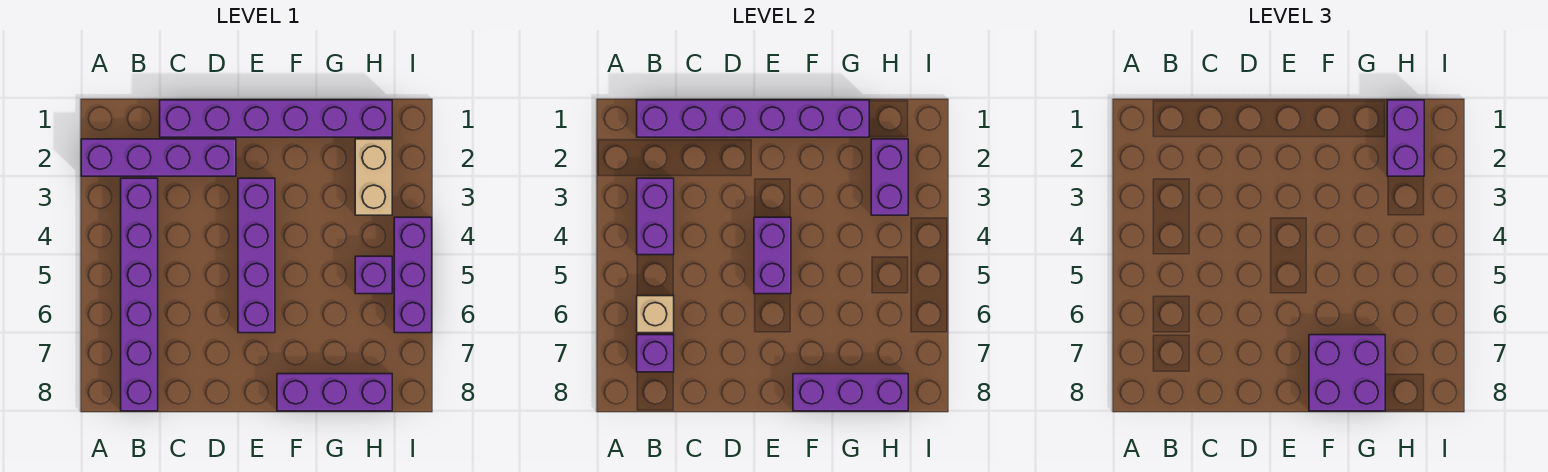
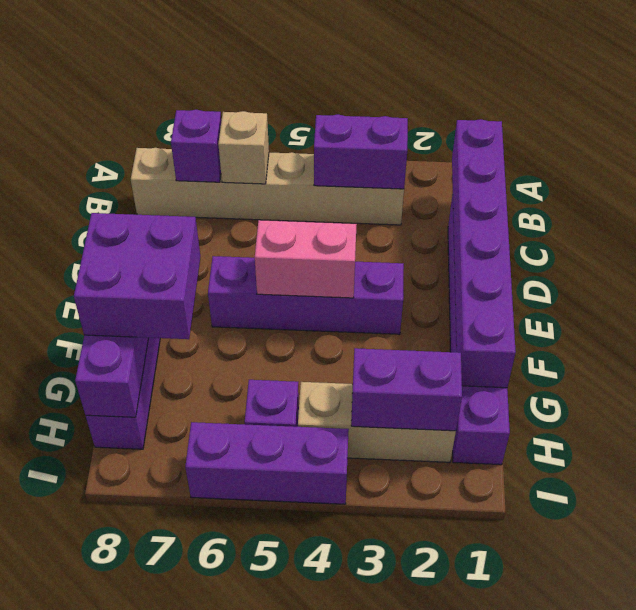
purple 1x4 brick [81,139,236,176] -> none
purple 1x6 brick [121,178,158,411] -> tan 1x6 brick [131,148,404,225]
purple 1x2 brick [754,217,791,294] -> pink 1x2 brick [255,220,357,298]
purple 1x2 brick [1387,100,1424,176] -> none
tan 1x2 brick [355,139,392,215] -> tan 1x3 brick [298,382,456,462]

